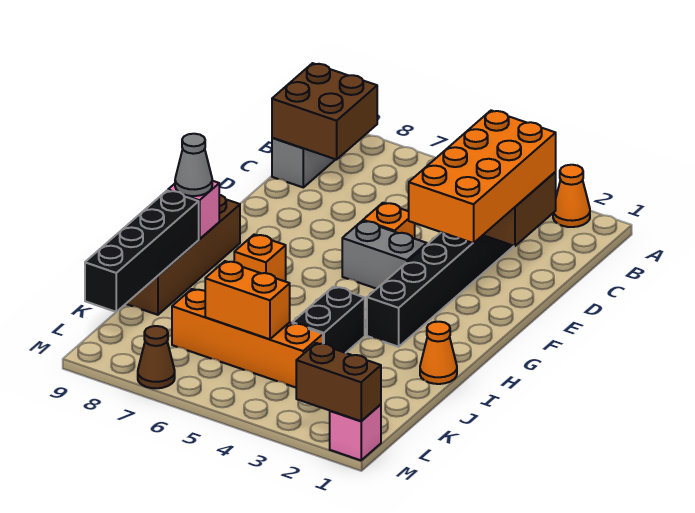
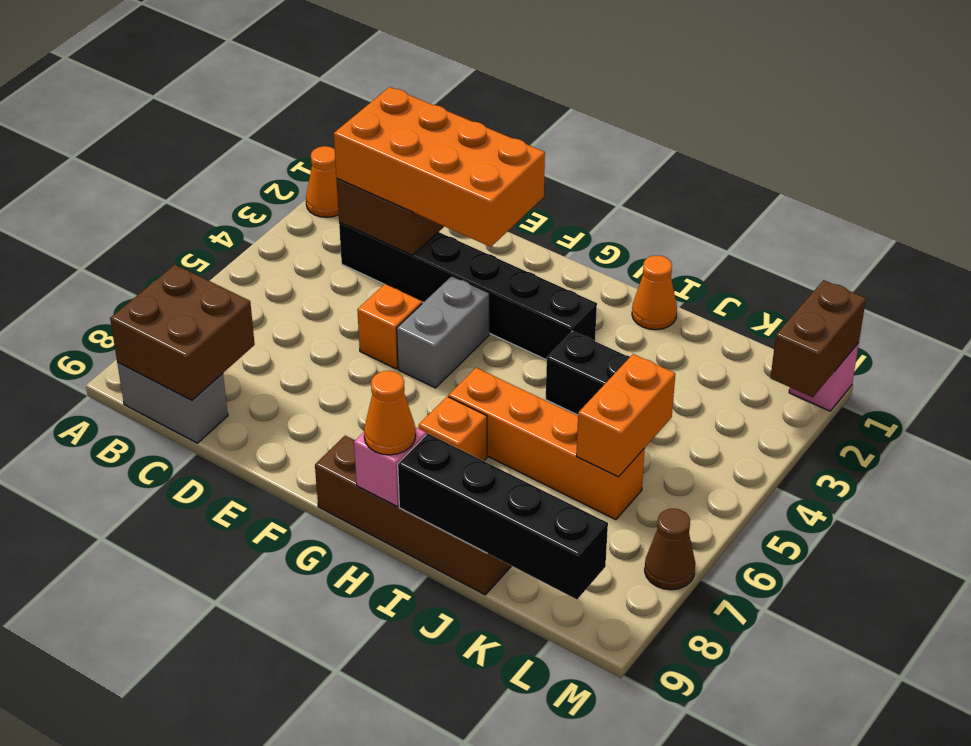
grey 1x1 cone [175,134,212,196] -> orange 1x1 cone [364,371,416,455]
orange 1x4 brick [172,289,323,387] -> orange 1x4 brick turned to [448,368,645,520]

